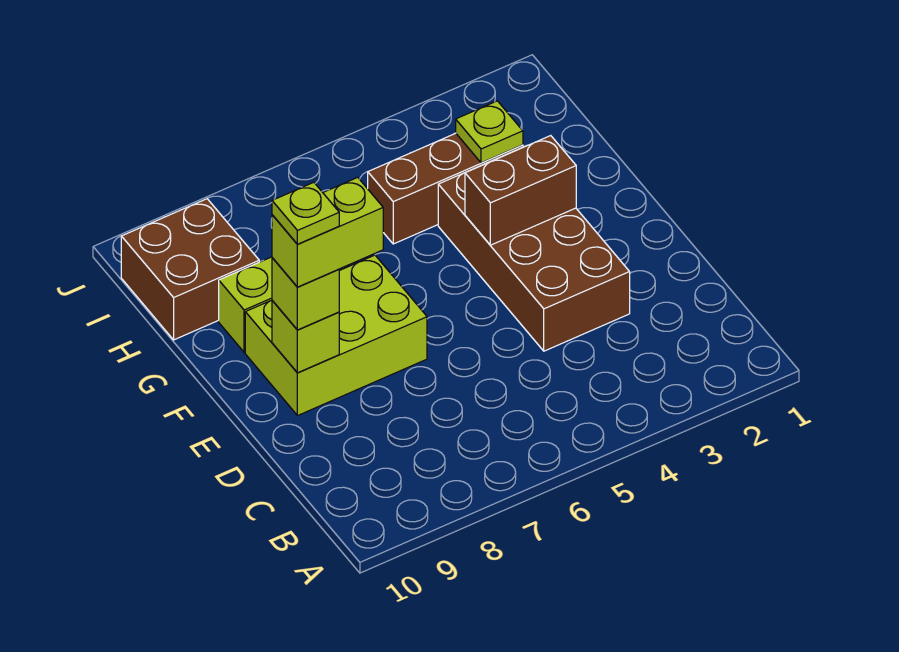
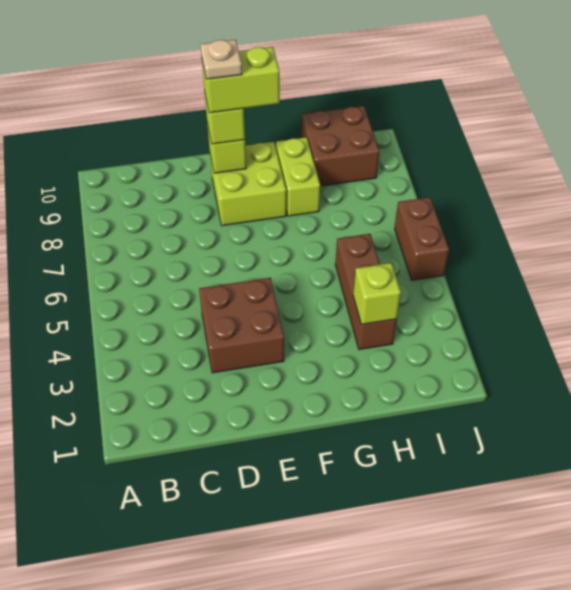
brown 2x4 brick [438,148,630,351] -> brown 2x2 brick [199,278,284,373]
lime 2x3 brick [245,255,427,416] -> lime 2x2 brick [210,142,286,226]
lime 1x2 brick [272,177,383,287] -> lime 1x2 brick turned to [202,47,280,113]
lime 1x1 plate [272,182,339,244] -> tan 1x1 plate [201,40,242,79]
brown 1x2 brick [465,136,576,245] -> brown 1x2 brick moved to [395,197,449,280]
lime 1x1 plate [456,101,523,163] -> lime 1x1 brick [353,263,401,324]

